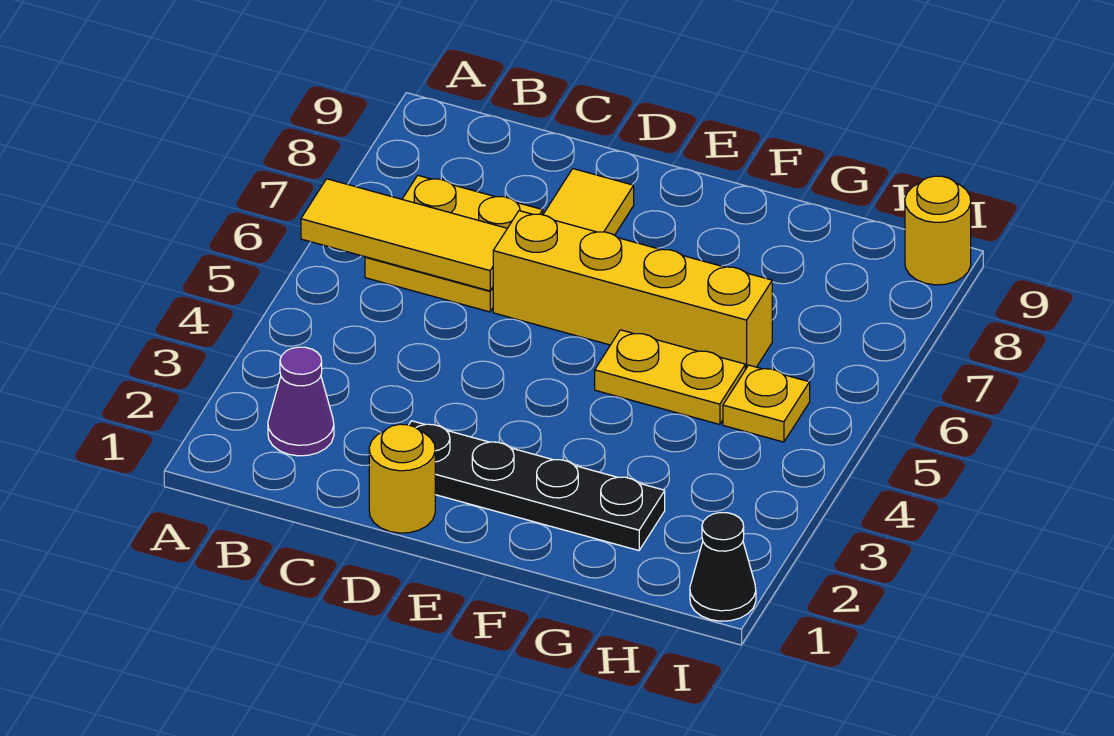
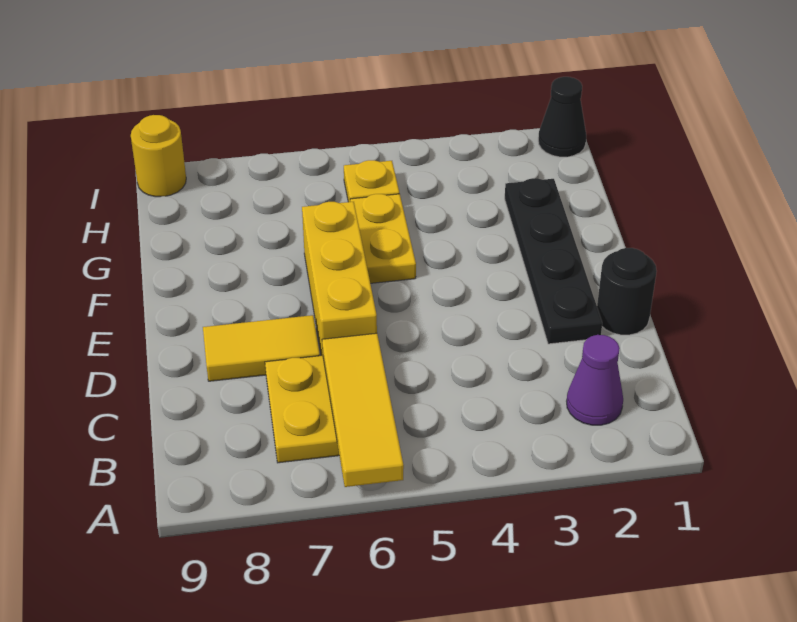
yellow 1x1 round brick [369,424,435,533] -> black 1x1 round brick [597,248,657,335]
yellow 1x4 brick [493,211,772,370] -> yellow 1x3 brick [302,202,377,356]

